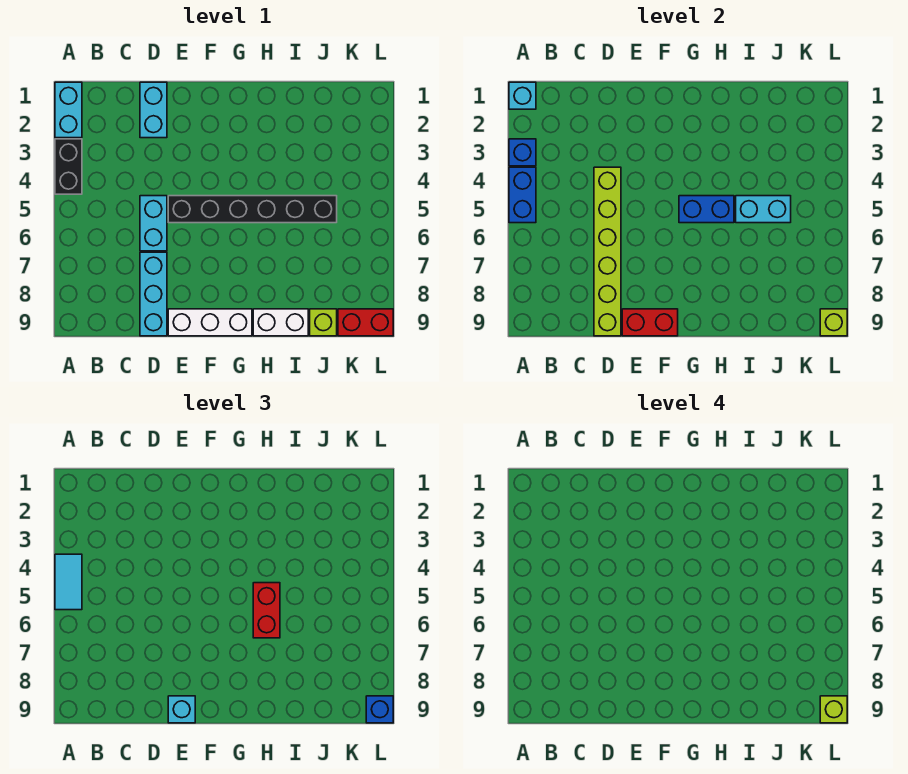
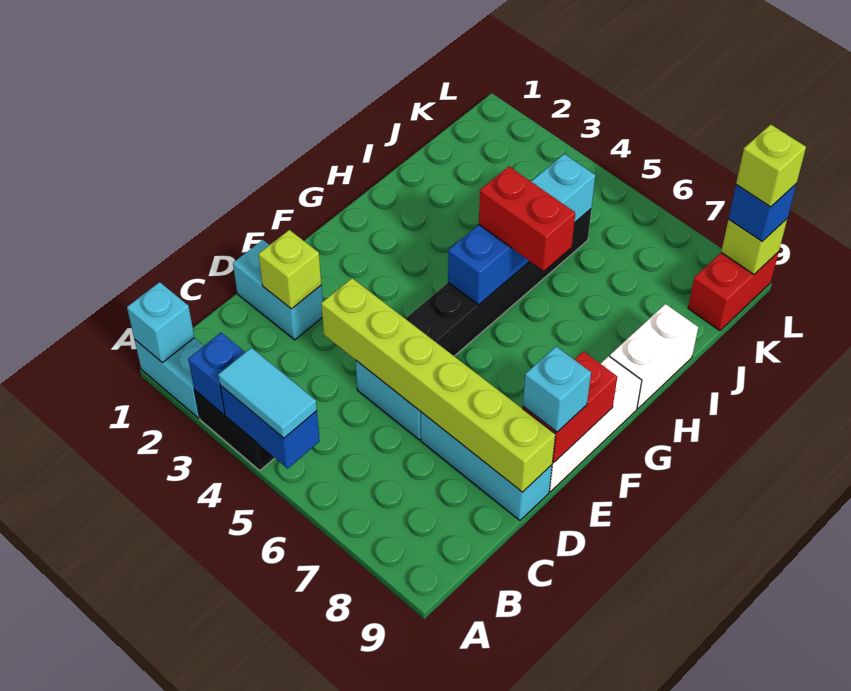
lime 1x1 brick [310,309,337,336] -> lime 1x1 brick moved to [259,230,321,309]

